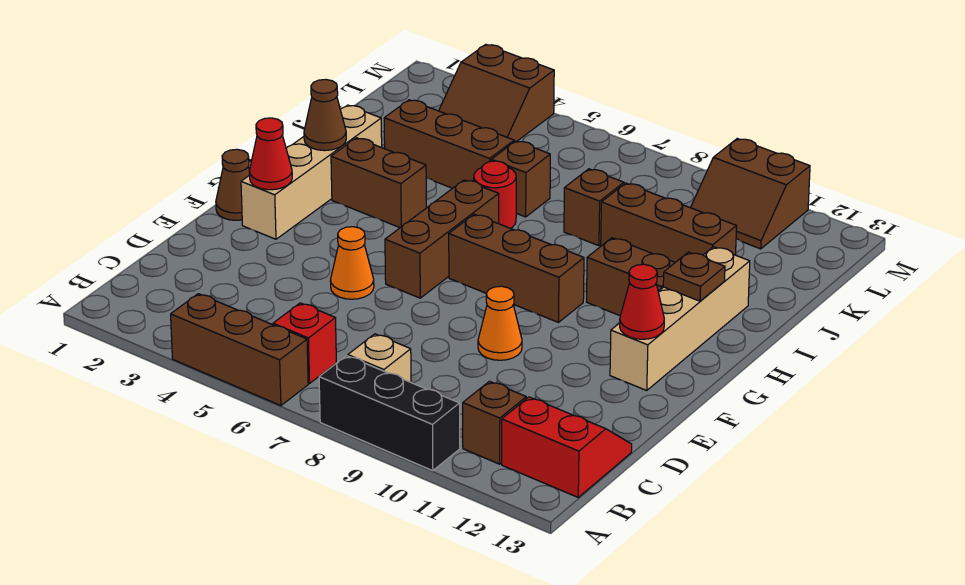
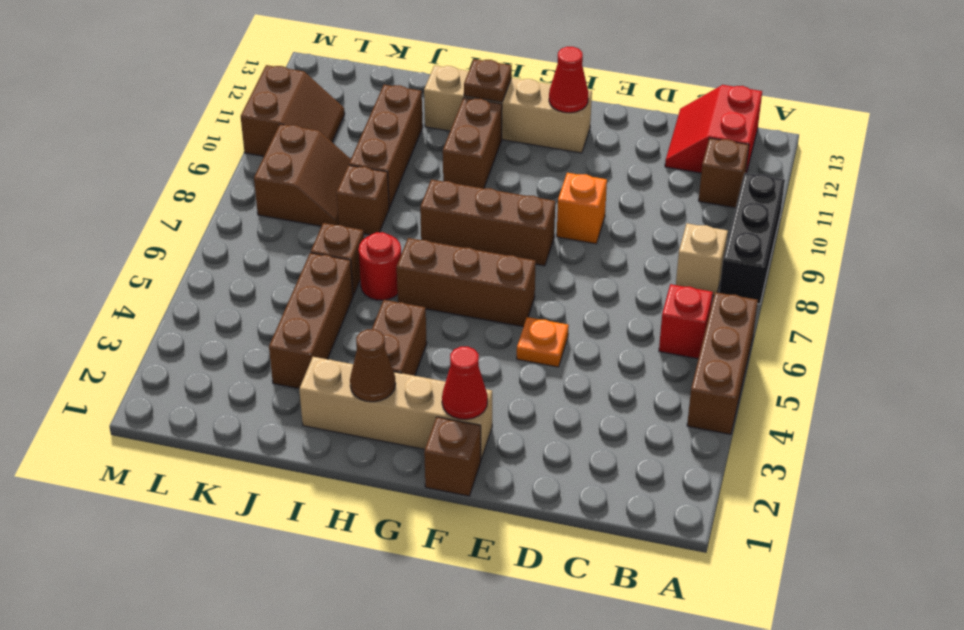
orange 1x1 cone [330,227,374,299] -> orange 1x1 plate [517,317,569,367]
orange 1x1 cone [478,286,522,360] -> orange 1x1 brick [557,173,607,244]
brown 1x1 cone [216,149,250,220] -> brown 1x1 brick [424,417,481,496]
brown 1x3 brick [449,214,584,322] -> brown 1x3 brick turned to [420,180,555,266]
brown 2x2 slope [439,45,554,142] -> brown 2x2 slope moved to [254,124,351,226]

